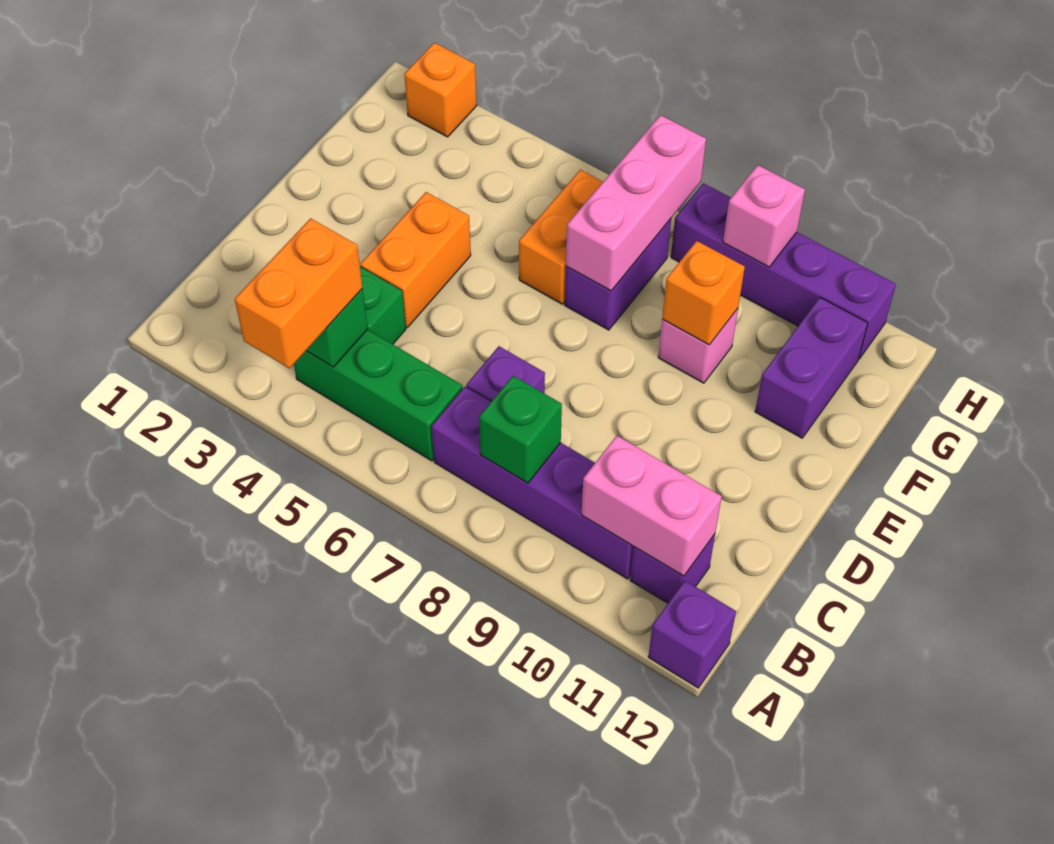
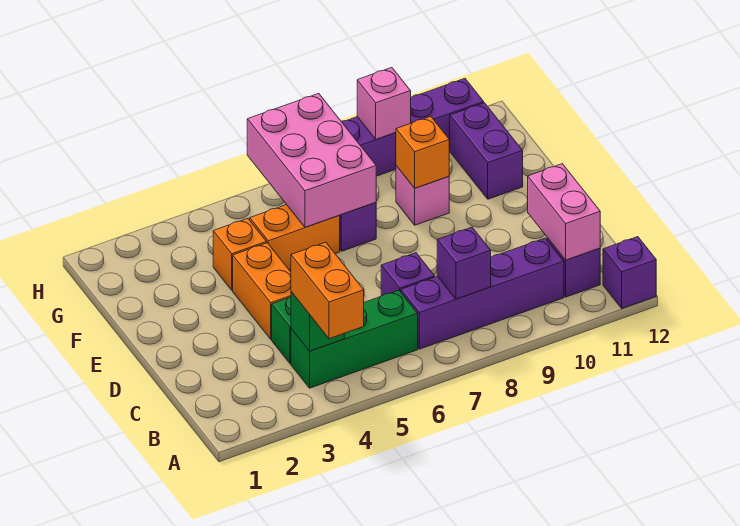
green 1x1 brick [479,376,562,483] -> purple 1x1 brick [437,227,491,299]
pink 1x2 brick [582,436,722,576] -> pink 1x2 brick turned to [528,164,600,260]
orange 1x2 brick [519,170,603,304] -> orange 1x2 brick turned to [250,205,340,270]
pink 1x3 brick [566,115,706,291] -> pink 2x3 brick [247,93,376,227]
orange 1x1 brick [404,43,477,137] -> orange 1x1 brick moved to [213,218,267,290]

